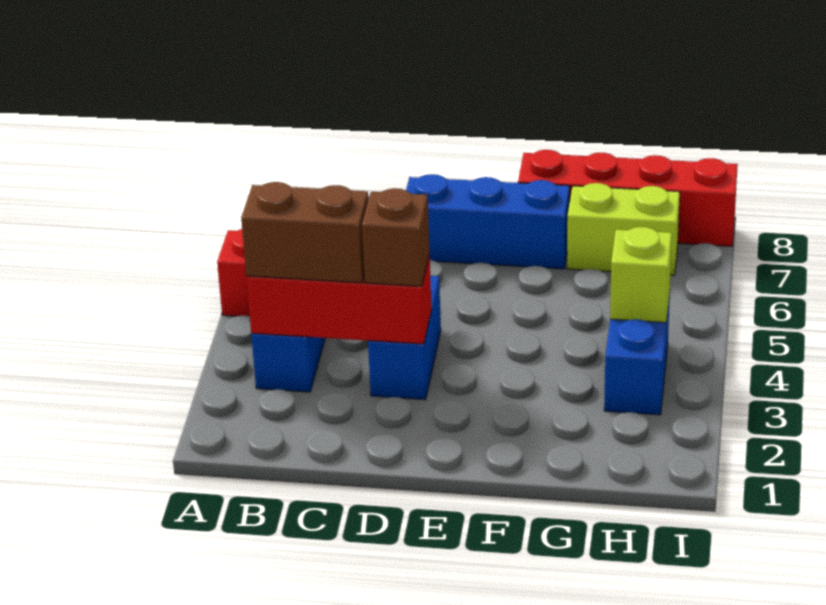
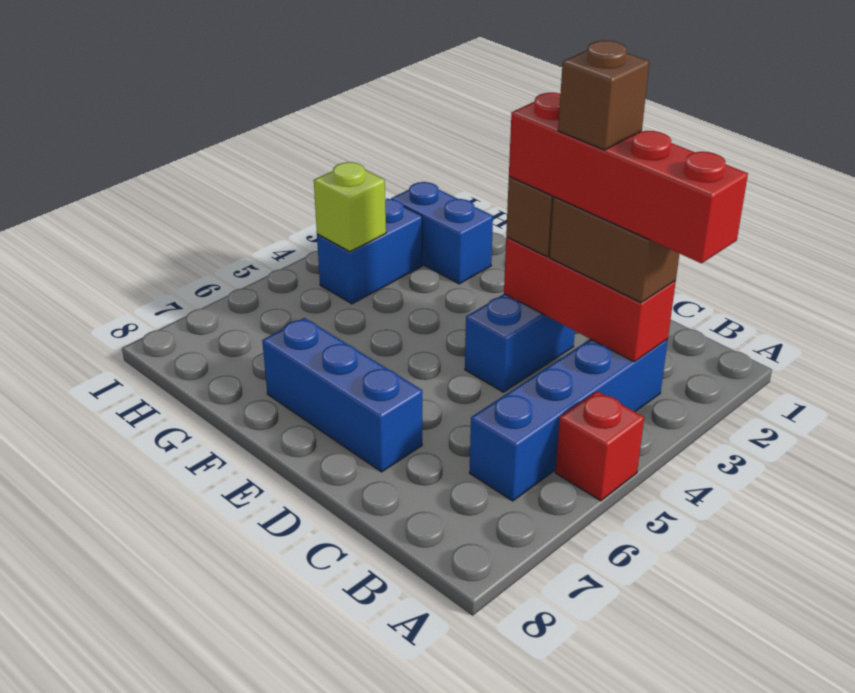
none -> brown 1x1 brick [558,41,649,150]
red 1x4 brick [518,150,738,246] -> red 1x4 brick moved to [509,93,748,263]
none -> blue 1x2 brick [391,182,493,284]
lime 1x2 brick [567,183,680,275] -> none

